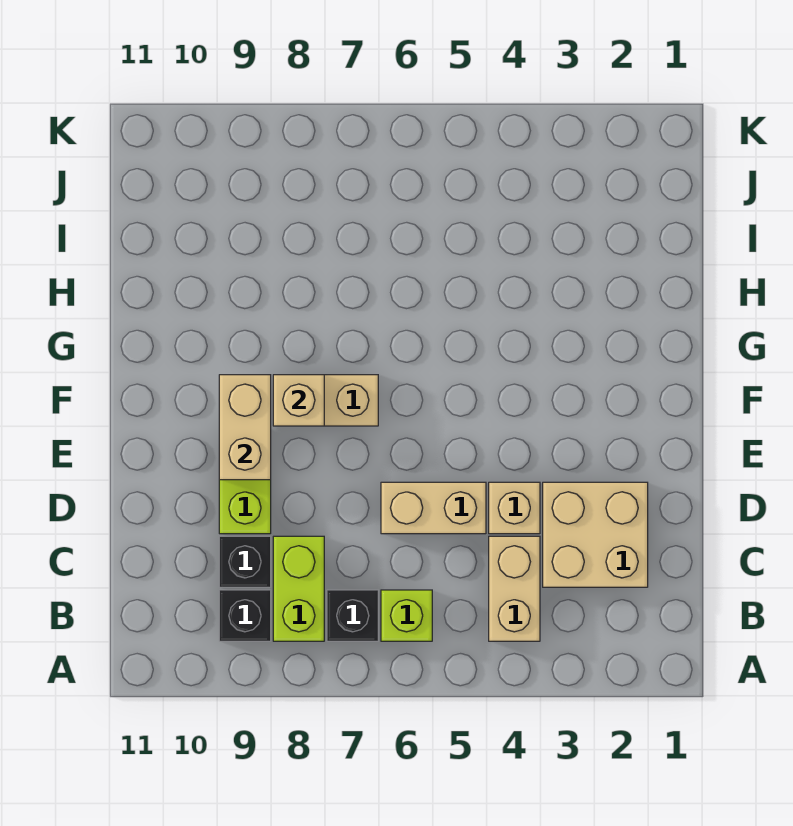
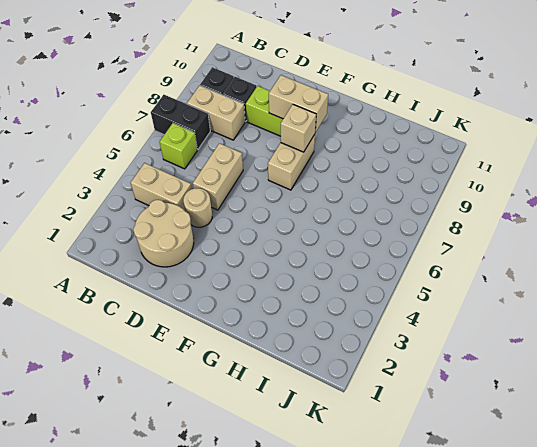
black 1x1 brick [327,590,378,641] -> black 1x2 brick [151,95,210,149]
lime 1x2 brick [273,536,324,641] -> tan 1x2 brick [187,85,245,140]
tan 2x2 brick [543,482,648,587] -> tan 2x2 round brick [133,200,194,267]
tan 1x1 brick [489,482,540,534] -> tan 1x1 round brick [183,188,212,227]

